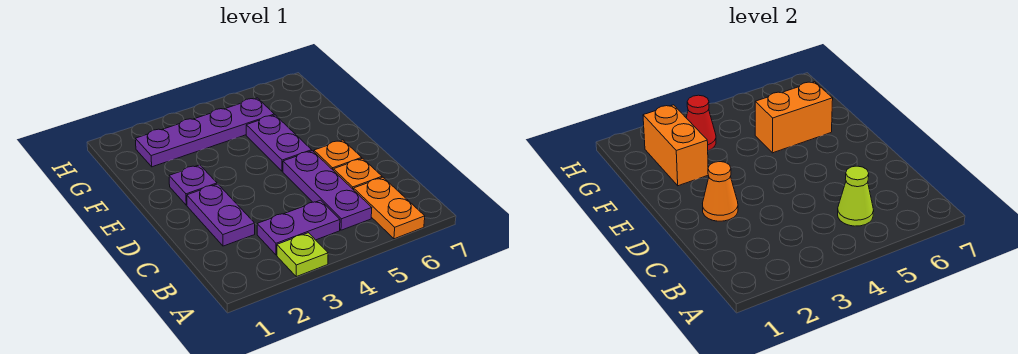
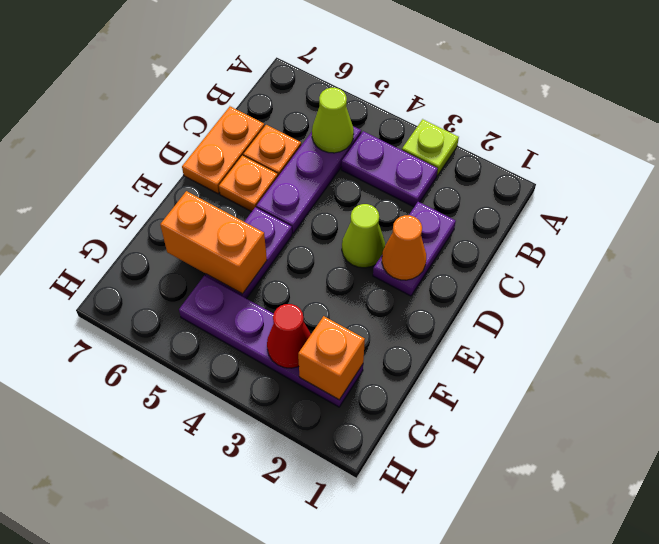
orange 1x2 plate [354,177,425,239] -> orange 1x2 plate moved to [182,106,265,194]
none -> lime 1x1 cone [342,204,385,268]
purple 1x1 plate [169,165,217,205] -> none
orange 1x2 brick [643,105,708,186] -> orange 1x1 brick [298,316,365,400]

